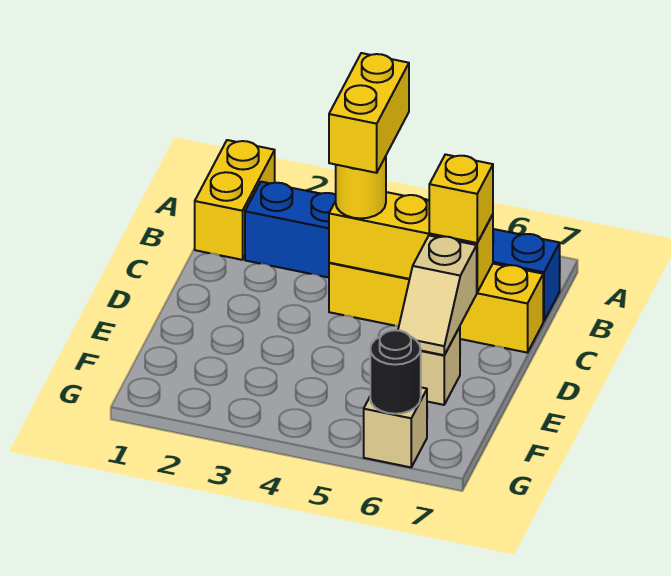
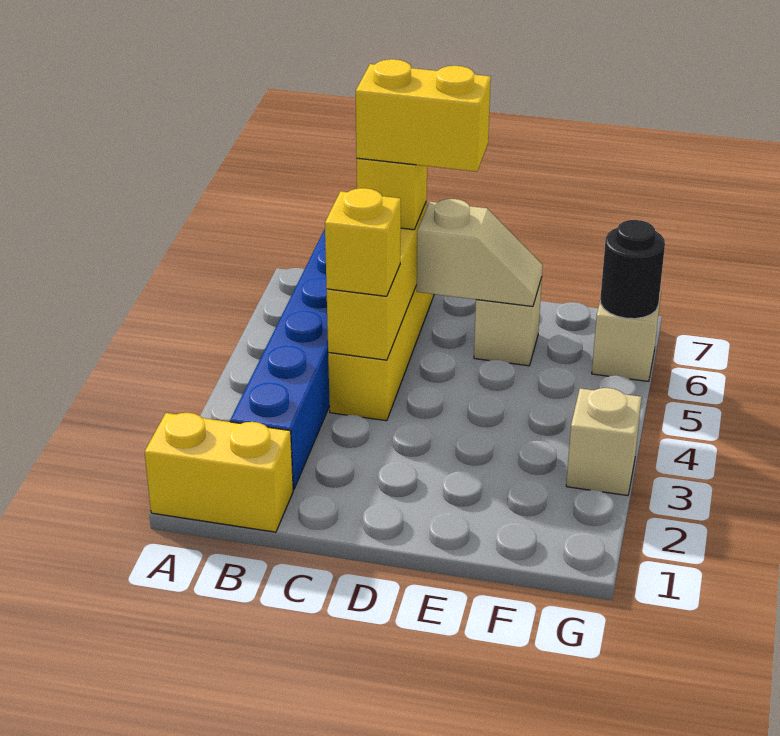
yellow 1x2 brick [329,53,409,173] -> yellow 1x2 brick moved to [356,59,491,172]
yellow 1x1 round brick [336,156,386,218] -> yellow 1x1 brick [325,188,401,296]
none -> tan 1x1 brick [566,388,642,496]

